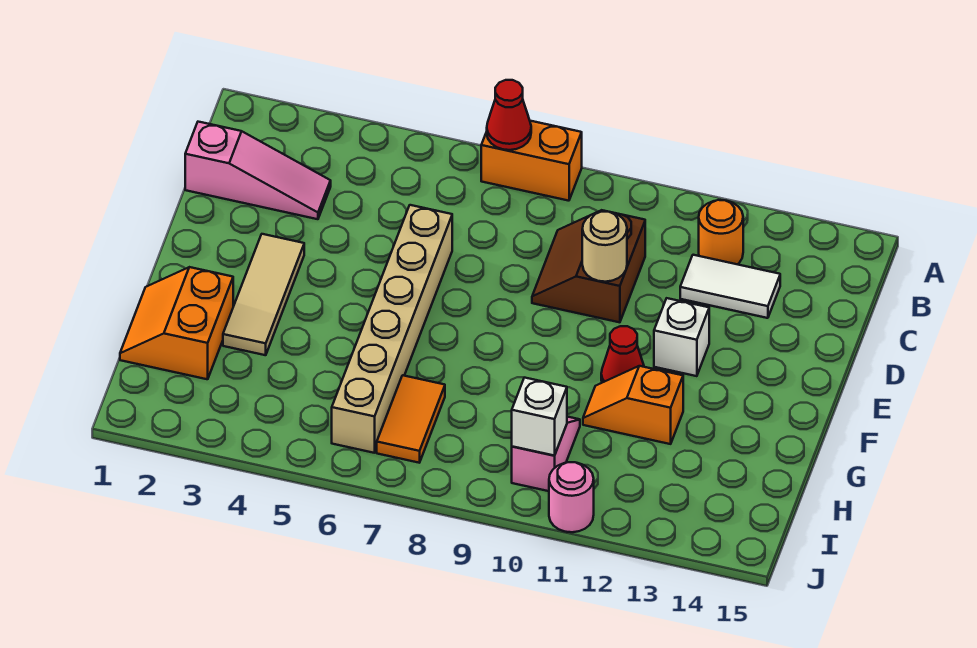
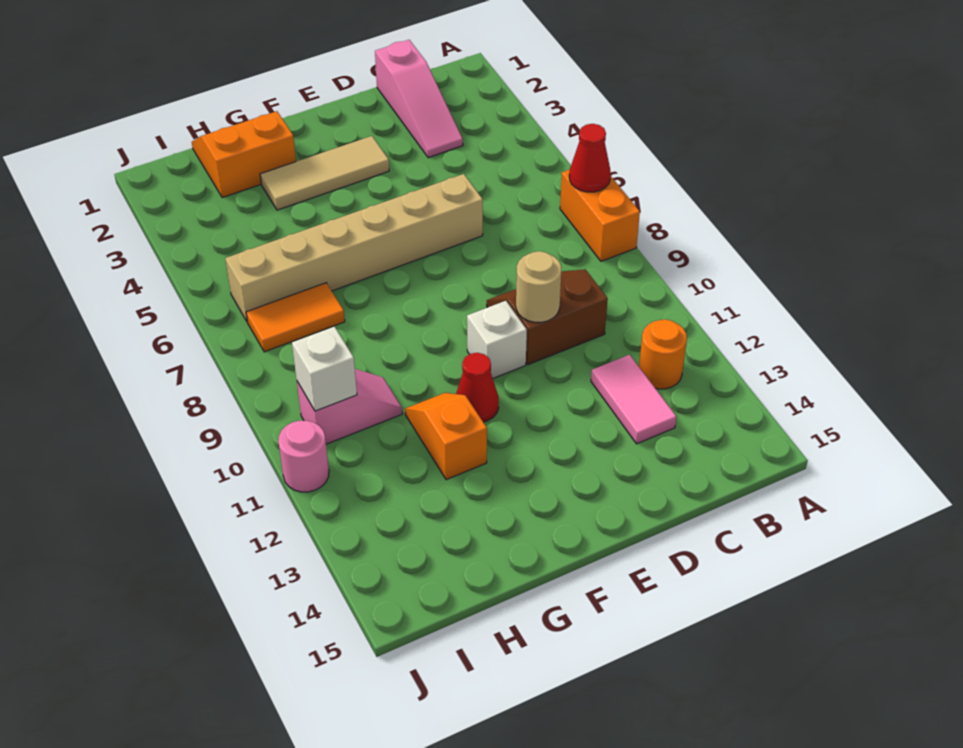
white 1x2 tile [680,255,780,318] -> pink 1x2 tile [591,355,676,444]
white 1x1 brick [654,298,709,376] -> white 1x1 brick moved to [467,301,527,378]

